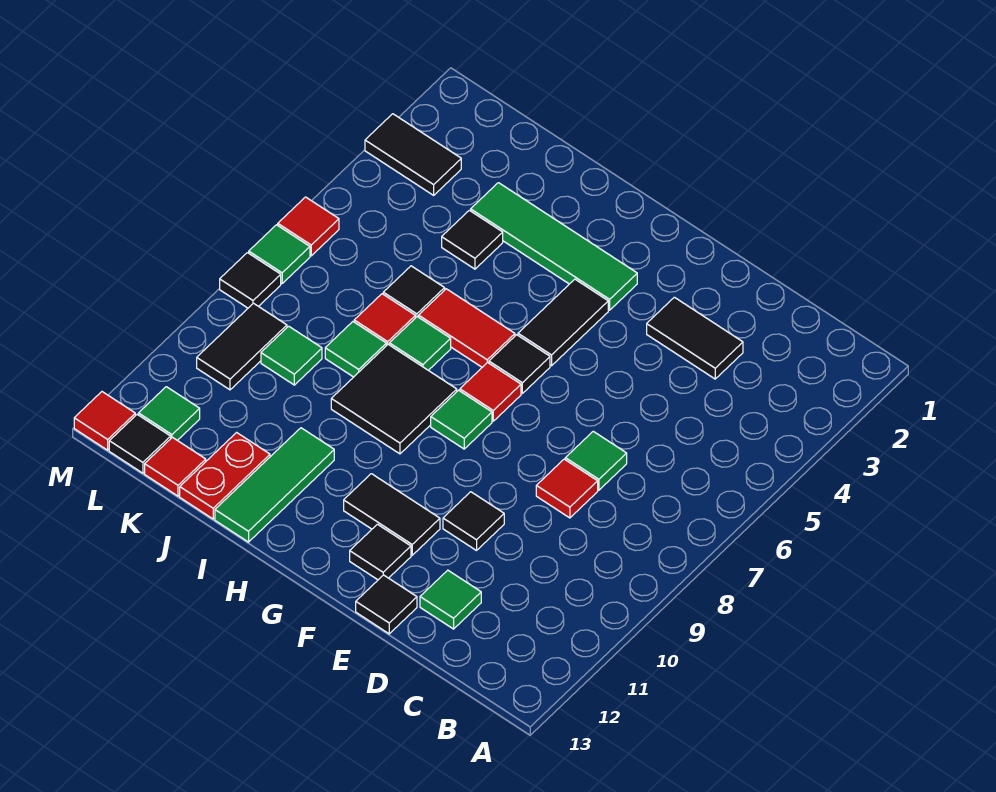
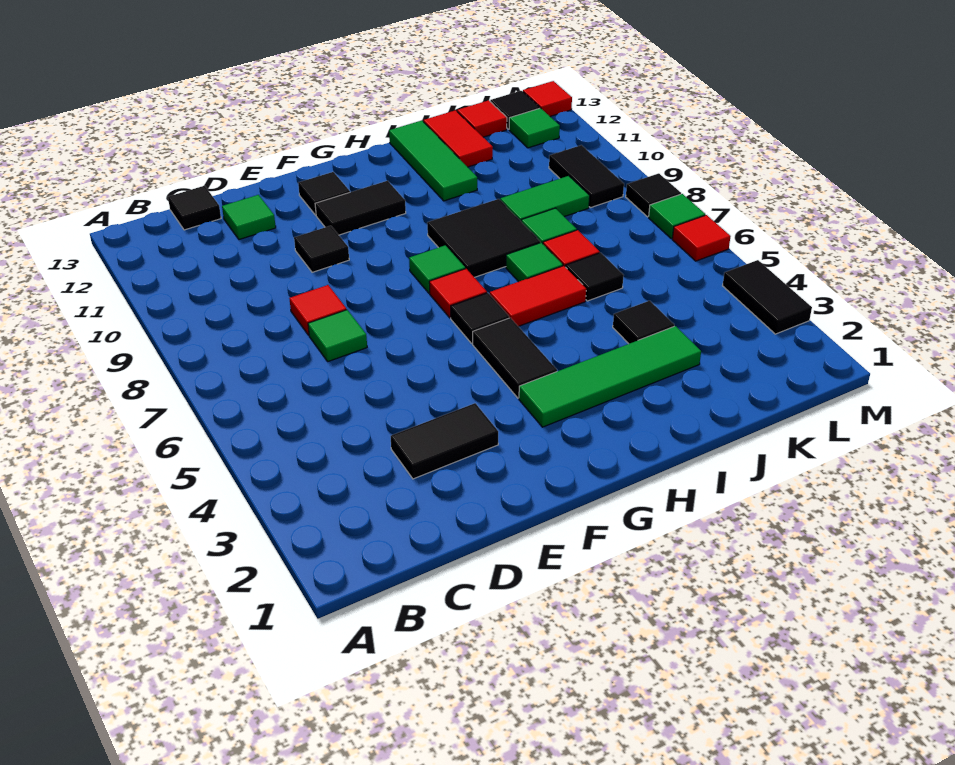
black 1x1 tile [356,575,417,634] -> black 1x1 tile moved to [168,186,221,230]
red 1x2 plate [180,433,270,519] -> red 1x2 tile [424,110,493,167]
green 1x1 tile [261,326,322,385] -> green 1x2 tile [500,176,590,221]
black 1x2 tile [365,114,461,195] -> black 1x2 tile turned to [723,260,812,334]

